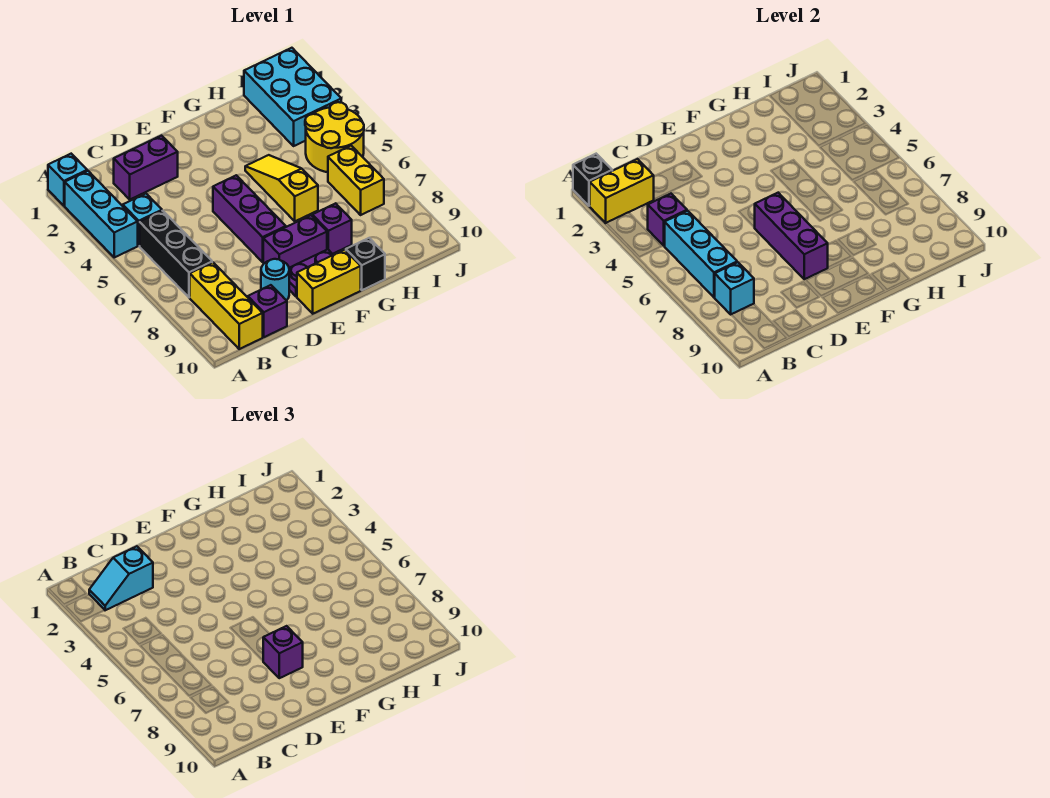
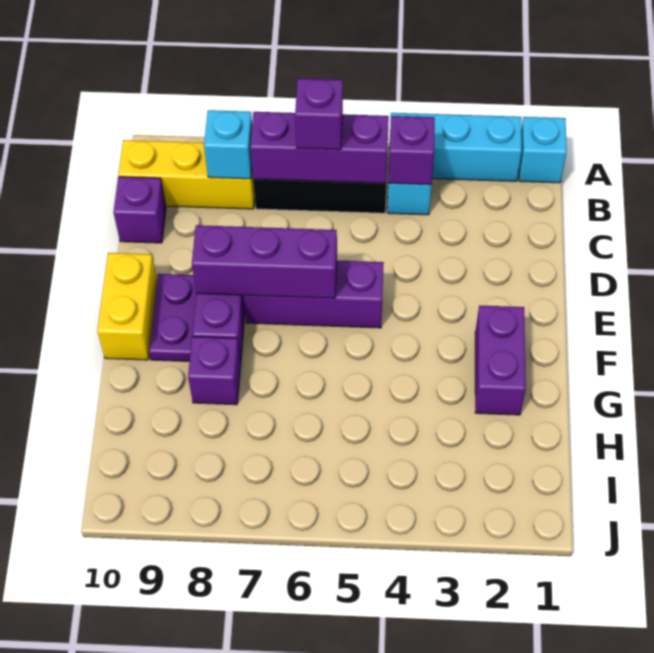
black 1x1 brick [573,154,612,206] -> none
yellow 1x2 brick [590,159,654,223] -> none
cyan 1x2 slope [89,546,153,610] -> none
cyan 1x3 brick [665,211,737,297] -> purple 1x3 brick [250,112,389,183]
purple 1x2 brick [114,136,178,199] -> purple 1x2 brick moved to [475,305,526,415]
cyan 1x1 round brick [261,259,289,301] -> none
purple 1x1 brick [263,626,303,678] -> purple 1x1 brick moved to [295,78,343,150]
yellow 1x3 slope [245,155,318,221] -> none
black 1x1 brick [346,238,385,290] -> none
cyan 2x3 brick [244,48,341,146] -> none
yellow 2x2 round brick [305,102,364,172] -> none
yellow 1x2 brick [328,146,384,215] -> none

